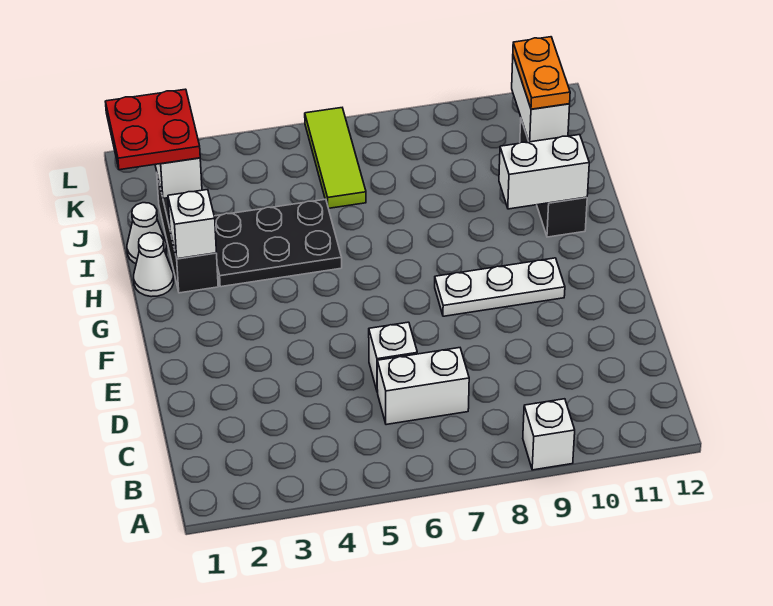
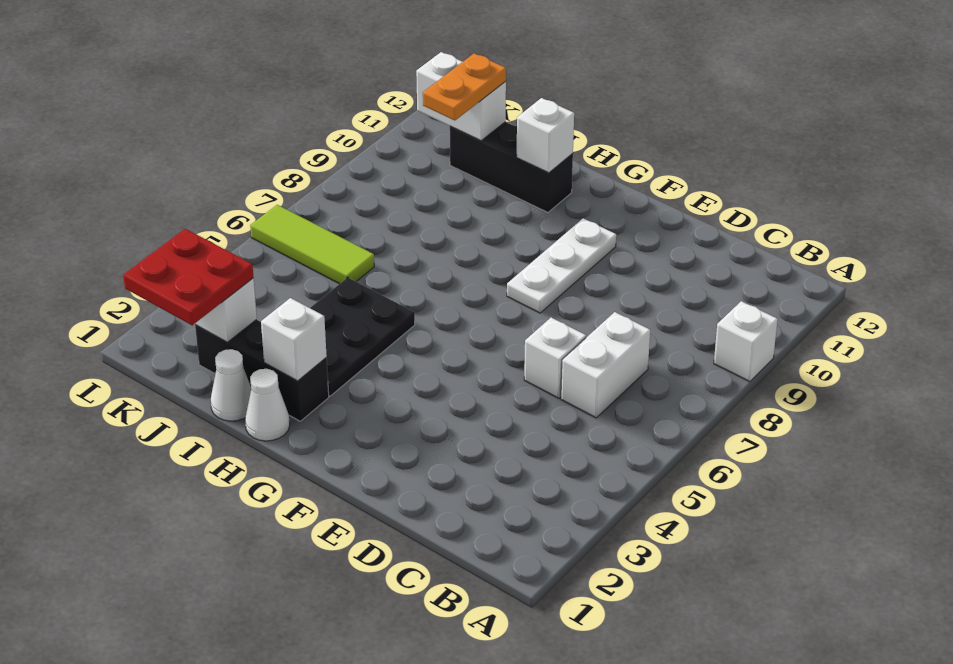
white 1x2 brick [499,135,589,209] -> white 1x1 brick [517,98,574,173]
orange 1x2 plate [513,37,570,109] -> orange 1x2 plate turned to [423,53,506,120]

